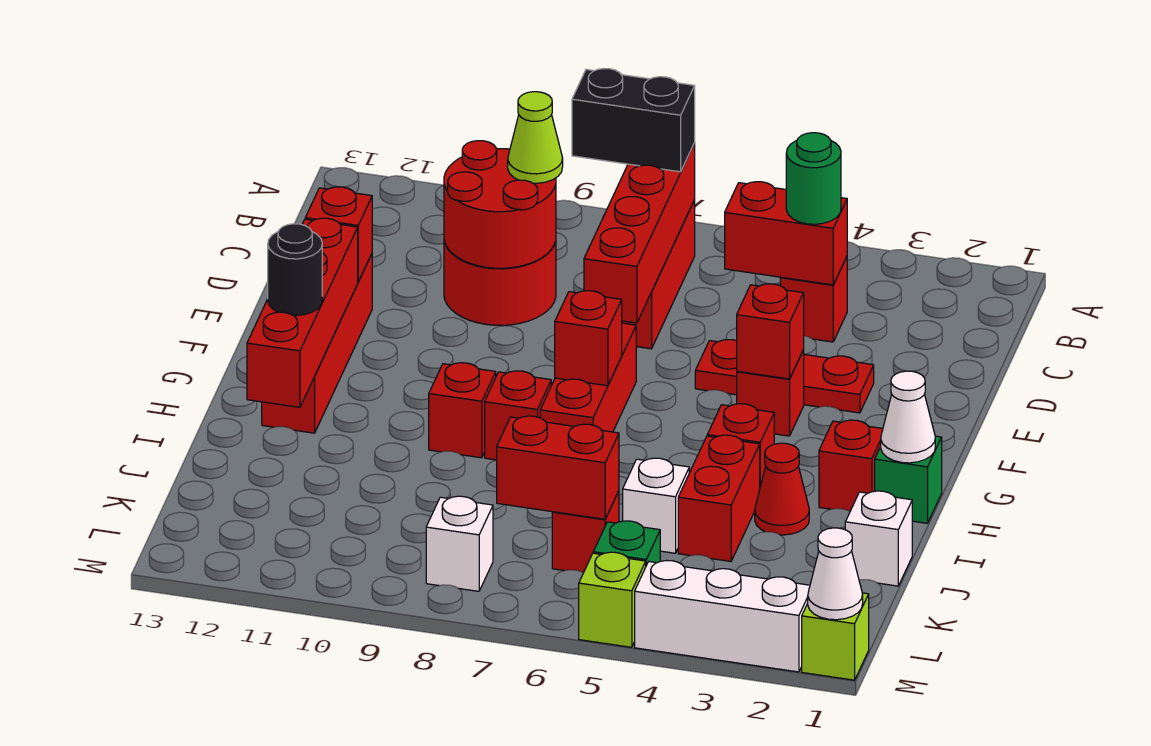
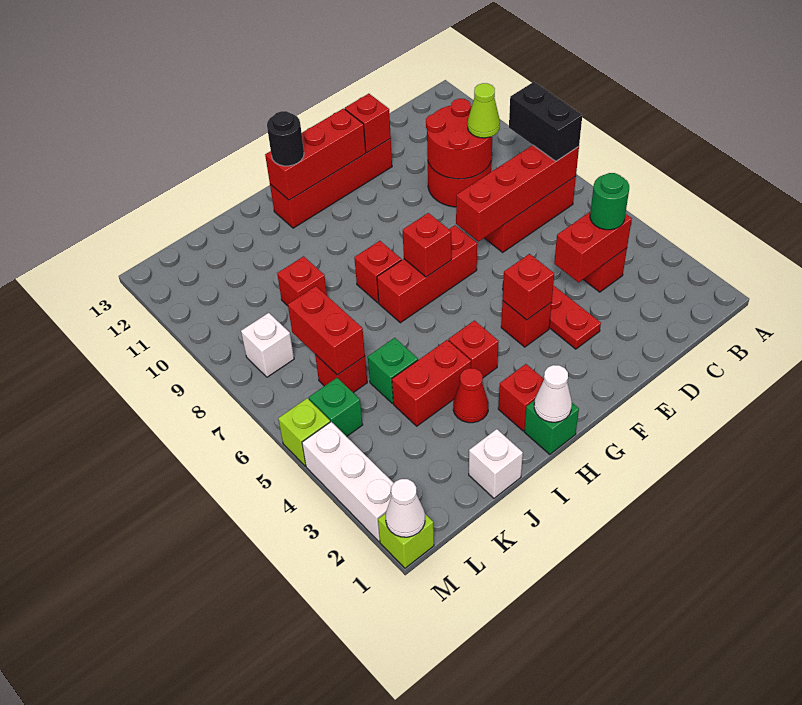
red 1x2 brick [725,182,847,285] -> red 1x2 brick turned to [554,212,632,282]
red 1x4 brick [247,218,358,407] -> red 1x3 brick [265,109,366,200]
red 1x1 brick [429,363,496,458] -> red 1x1 brick moved to [277,256,327,306]
white 1x1 brick [623,458,689,553] -> green 1x1 brick [368,338,418,404]

